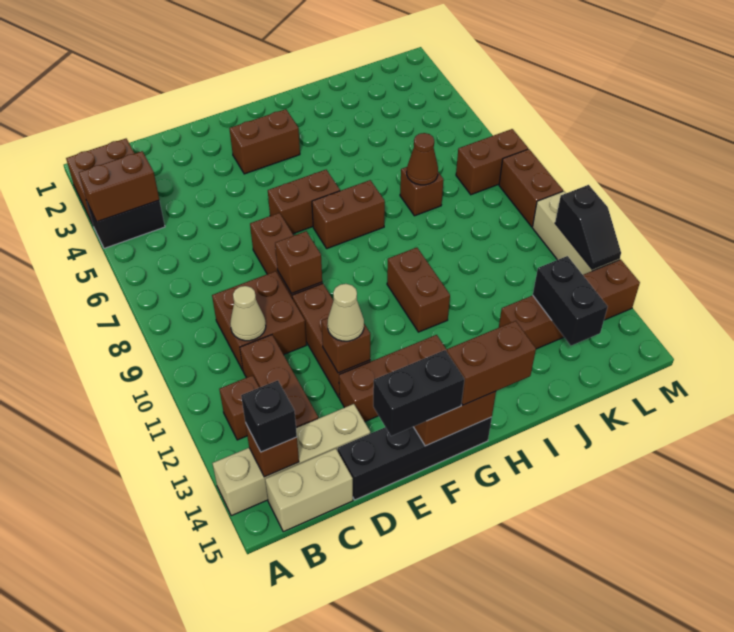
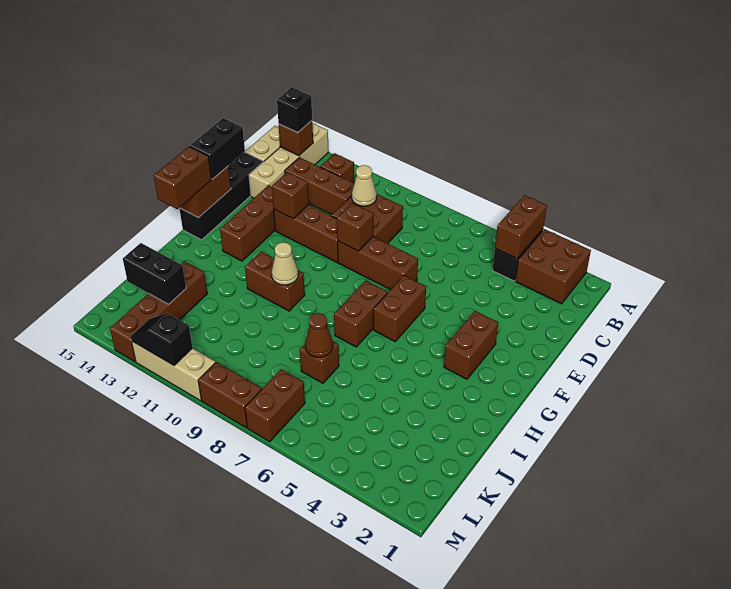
tan 1x1 cone [328,284,364,341] -> tan 1x1 cone moved to [272,242,298,285]

